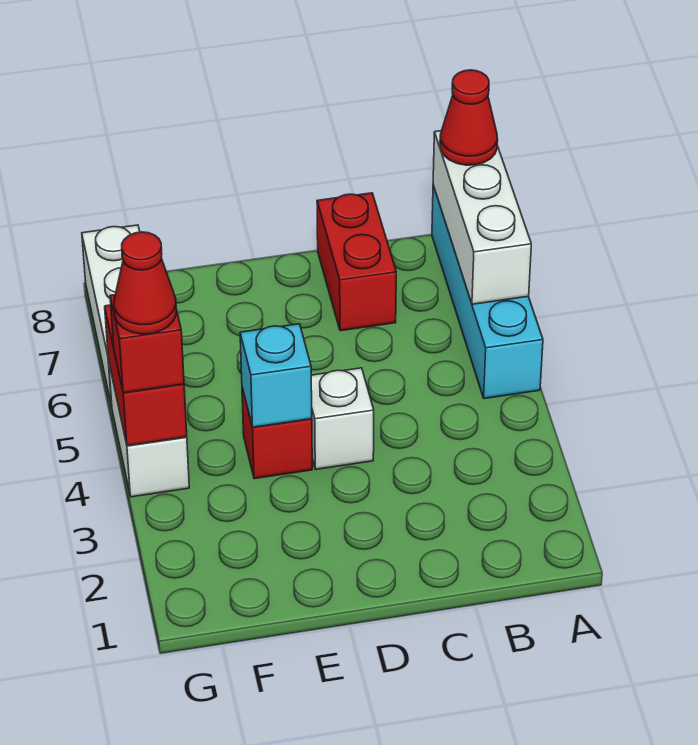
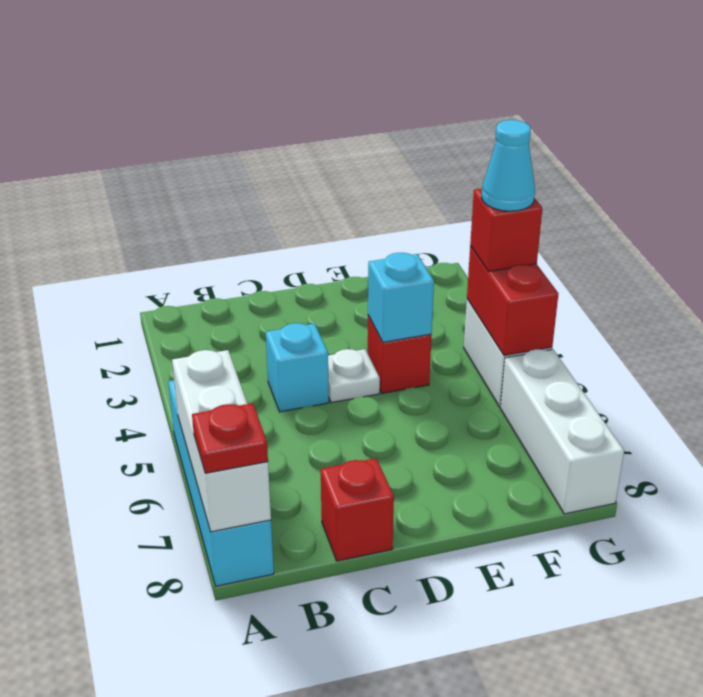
red 1x1 cone [440,70,498,165] -> red 1x1 plate [192,403,268,473]
none -> cyan 1x1 brick [266,323,329,412]
red 1x2 brick [317,193,396,331] -> red 1x1 brick [321,458,394,561]
white 1x1 brick [311,368,374,469] -> white 1x1 plate [328,349,380,403]
red 1x1 cone [114,232,176,334] -> cyan 1x1 cone [481,120,535,211]

